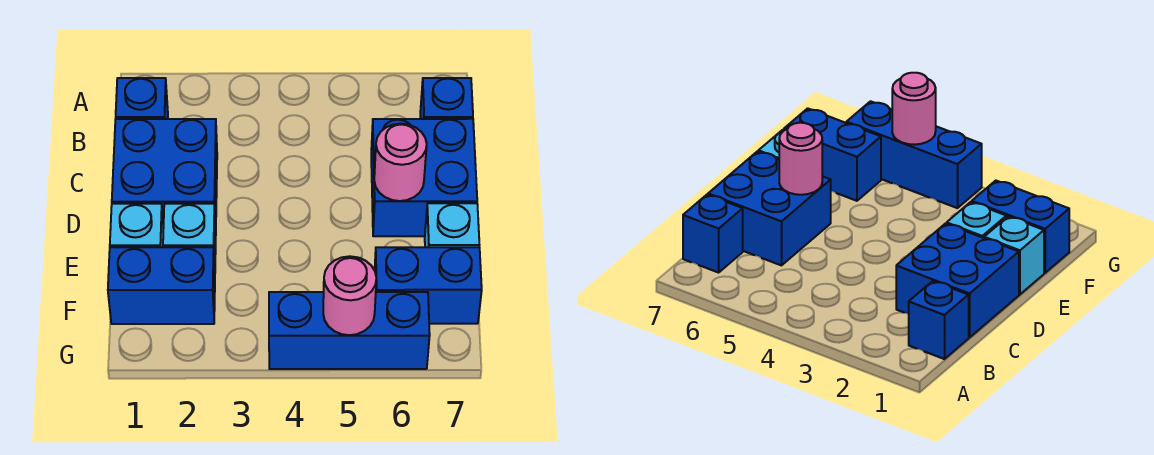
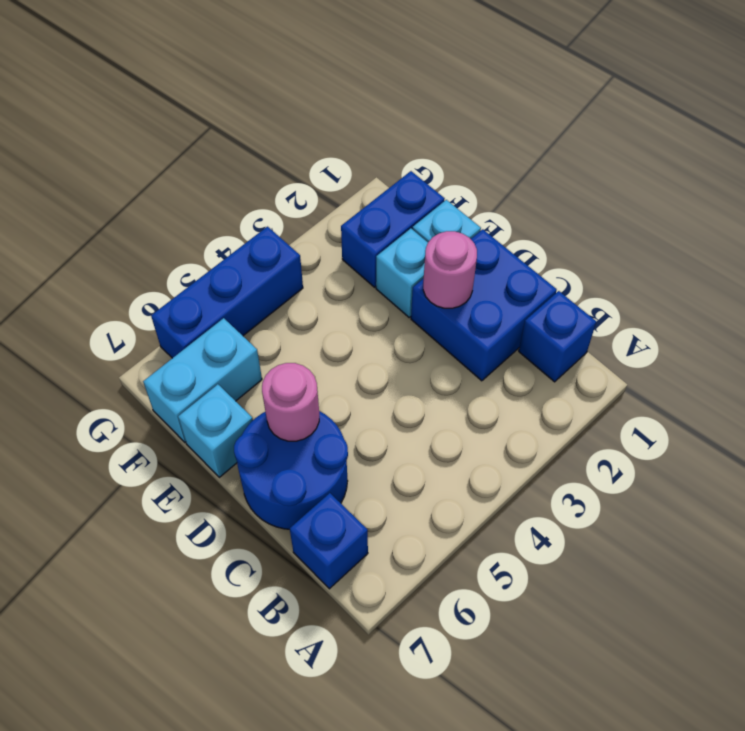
blue 2x2 brick [371,119,477,236] -> blue 2x2 round brick [234,411,348,529]
blue 1x2 brick [375,247,482,324] -> cyan 1x2 brick [143,318,262,442]
pink 1x1 round brick [323,256,376,335] -> pink 1x1 round brick moved to [423,231,477,308]

